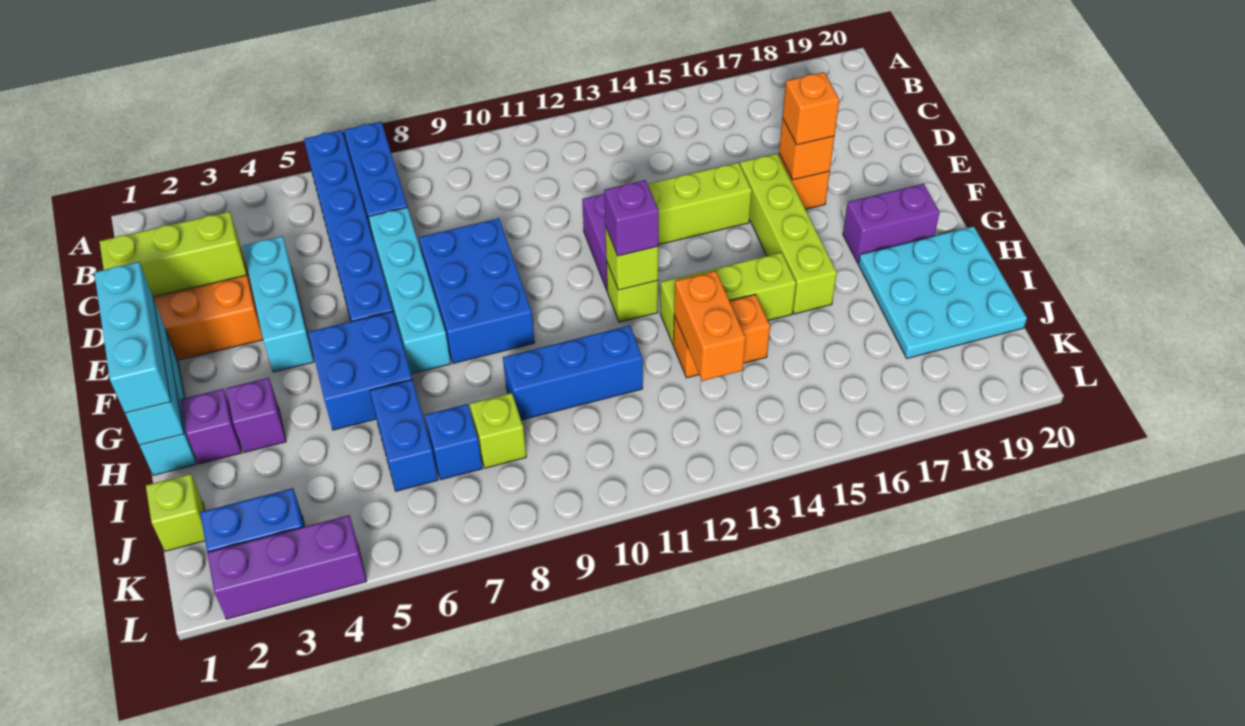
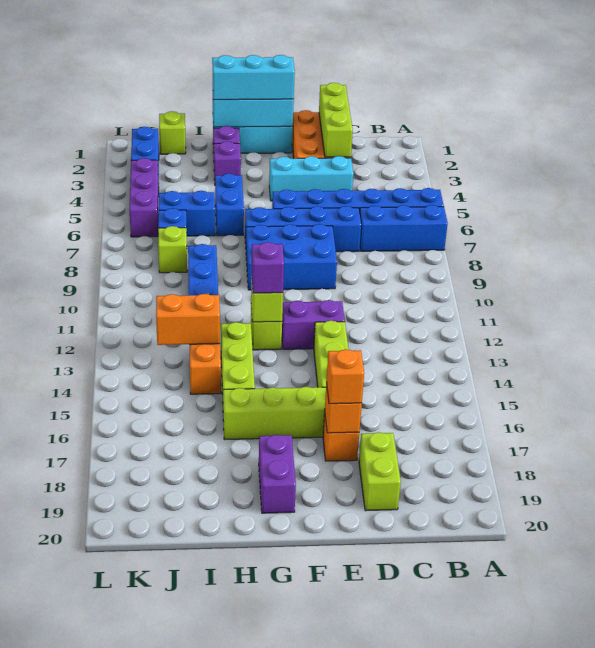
cyan 1x4 brick [368,207,451,374] -> blue 1x4 brick [245,206,361,252]
none -> lime 1x2 brick [359,432,401,511]
blue 2x2 brick [308,312,412,430] -> blue 1x2 brick [215,174,244,236]
cyan 3x3 plate [858,226,1027,358] -> none
purple 1x3 brick [207,515,367,619] -> purple 1x3 brick moved to [129,158,159,237]

